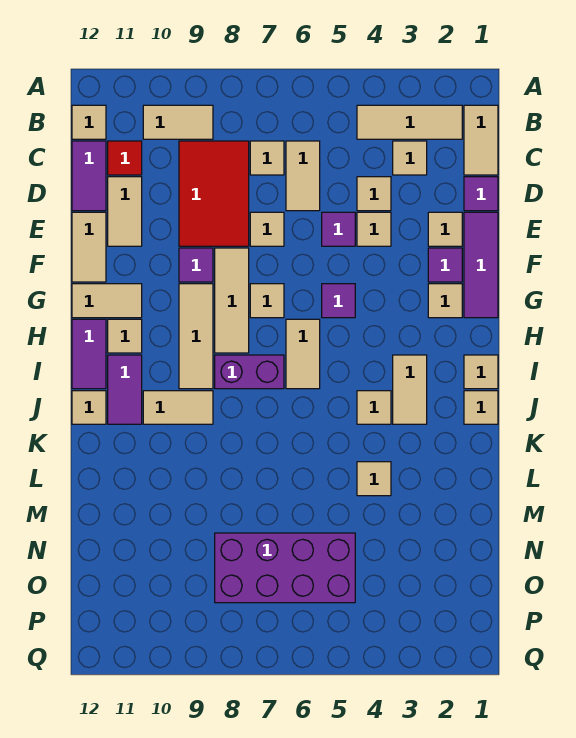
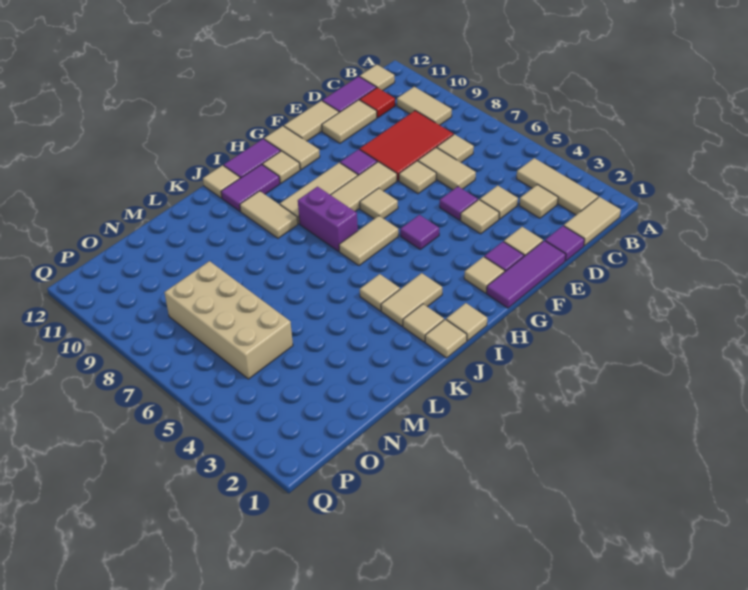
tan 1x2 tile [286,141,320,211] -> tan 1x2 tile turned to [418,148,476,190]
tan 1x1 tile [357,462,391,496] -> tan 1x1 tile moved to [403,304,444,342]
purple 2x4 brick [215,533,355,603] -> tan 2x4 brick [164,261,293,379]

